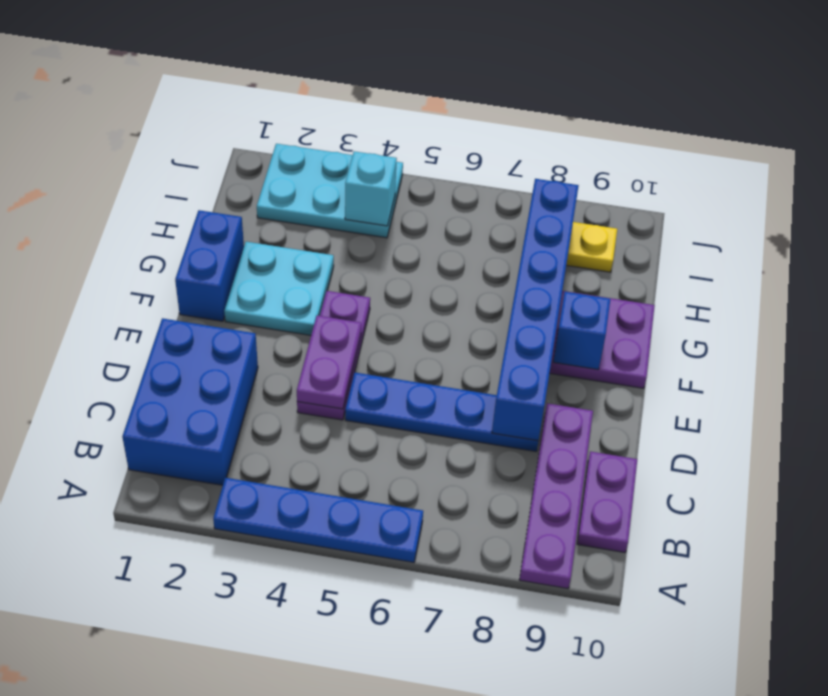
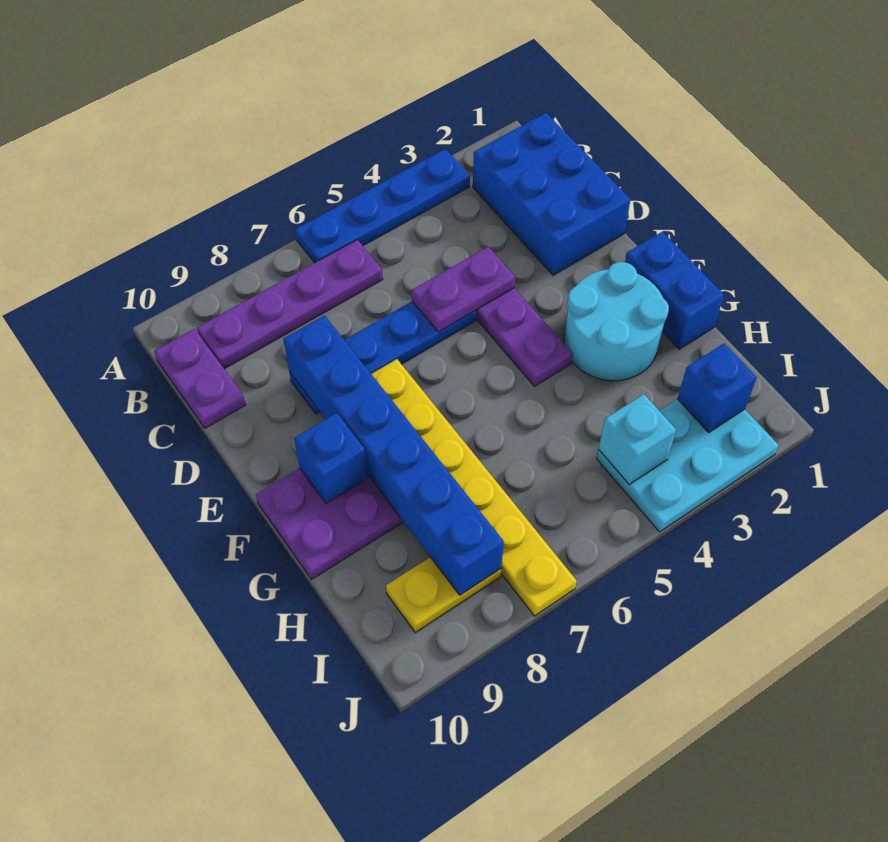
purple 1x4 plate [519,403,593,589] -> purple 1x4 plate turned to [197,240,383,369]
purple 1x2 plate [297,315,361,409] -> purple 1x2 plate turned to [412,247,515,332]
none -> yellow 1x6 plate [371,359,577,616]
cyan 2x2 plate [224,242,334,335] -> cyan 2x2 round brick [564,262,669,381]
none -> blue 1x1 brick [677,344,757,432]

